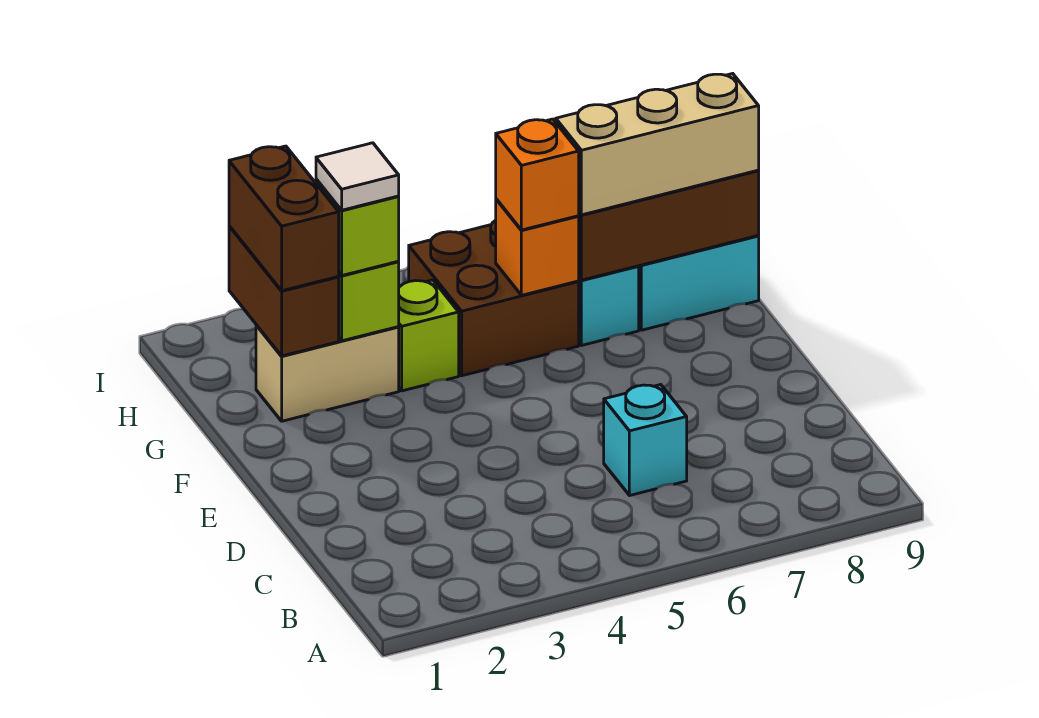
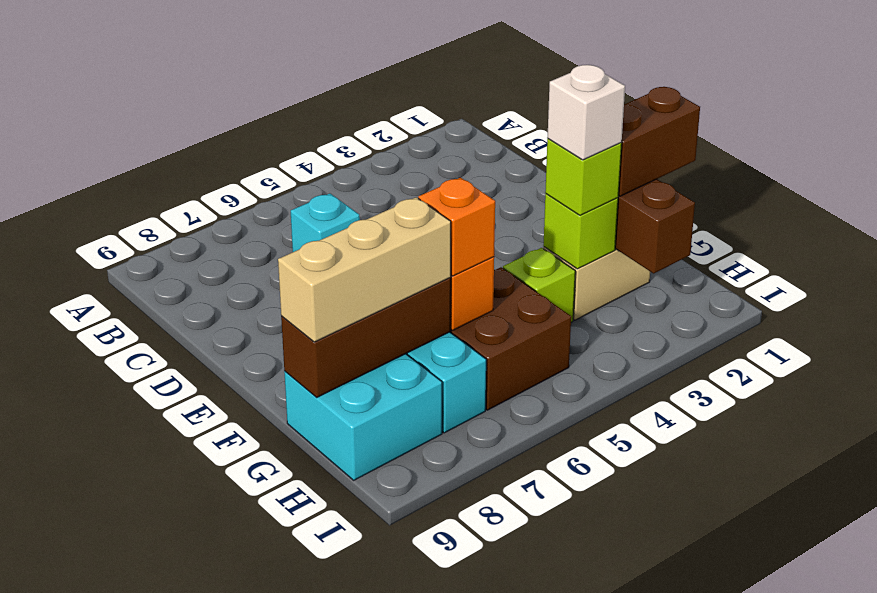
brown 1x2 brick [229,146,339,291] -> brown 1x2 brick turned to [618,87,700,196]
white 1x1 tile [316,143,399,210] -> white 1x1 brick [547,65,625,160]

